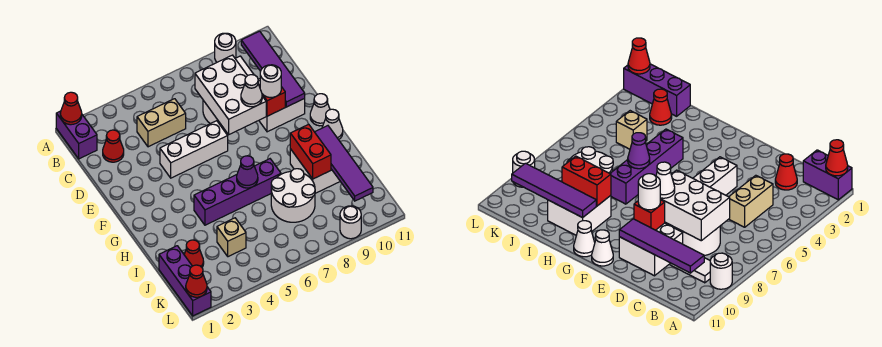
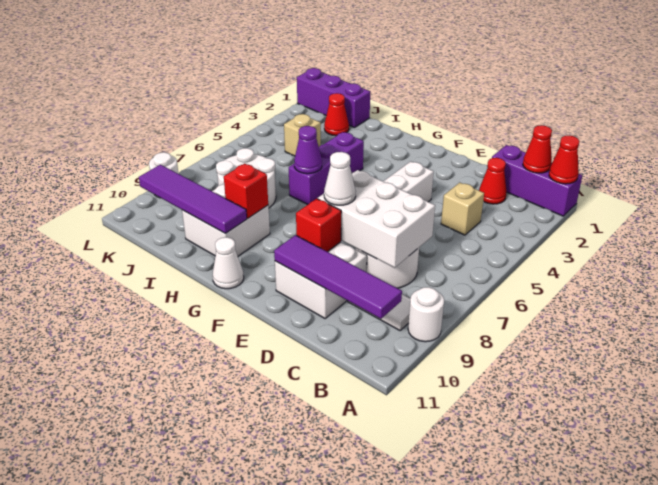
purple 1x2 brick [56,111,97,159] -> purple 1x3 brick [492,145,582,216]
tan 1x2 brick [137,99,186,147] -> tan 1x1 brick [441,183,484,235]
white 1x1 round brick [260,65,281,97] -> none
white 1x1 cone [310,94,330,126] -> none
purple 1x4 brick [194,159,281,225] -> purple 1x3 brick [289,132,364,204]
red 1x2 brick [290,124,331,179] -> red 1x1 brick [224,164,268,218]
red 1x1 cone [186,265,207,297] -> red 1x1 cone moved to [523,125,552,173]

